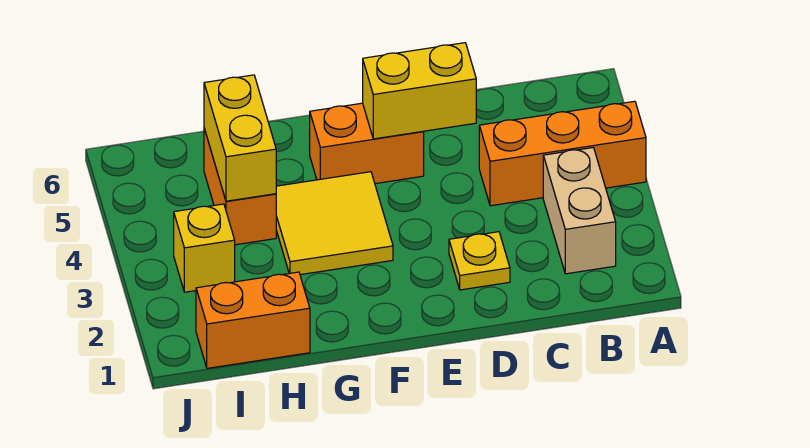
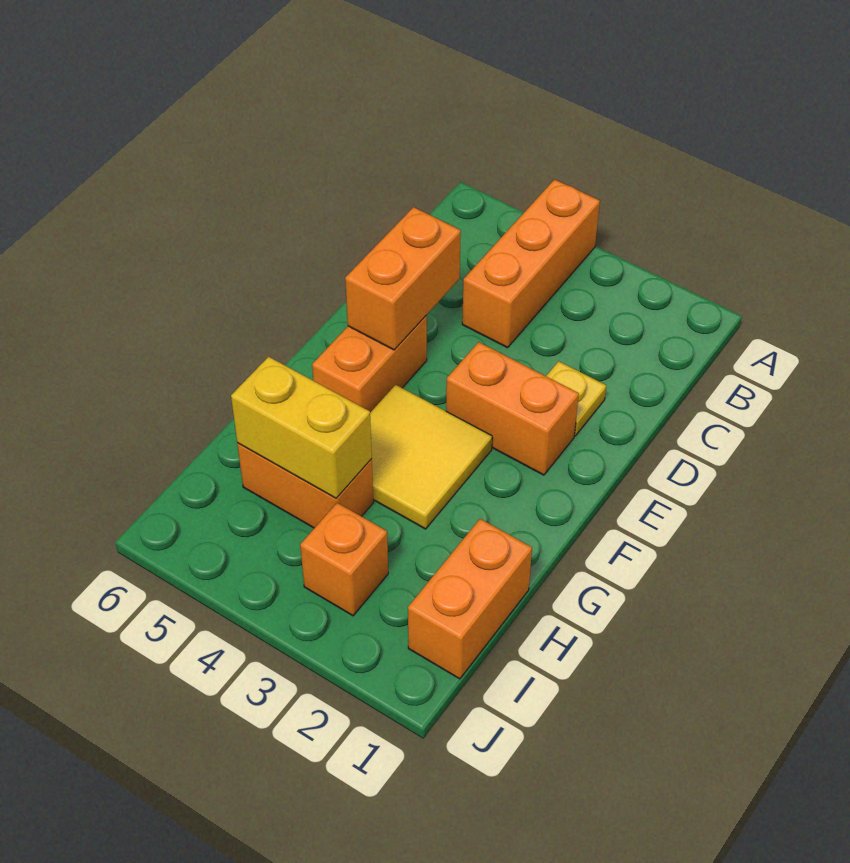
tan 1x2 brick [543,148,616,274] -> none
yellow 1x2 brick [363,43,476,139] -> orange 1x2 brick [345,207,461,350]
none -> orange 1x2 brick [446,342,579,475]
yellow 1x1 brick [174,204,235,292] -> orange 1x1 brick [300,503,388,616]

